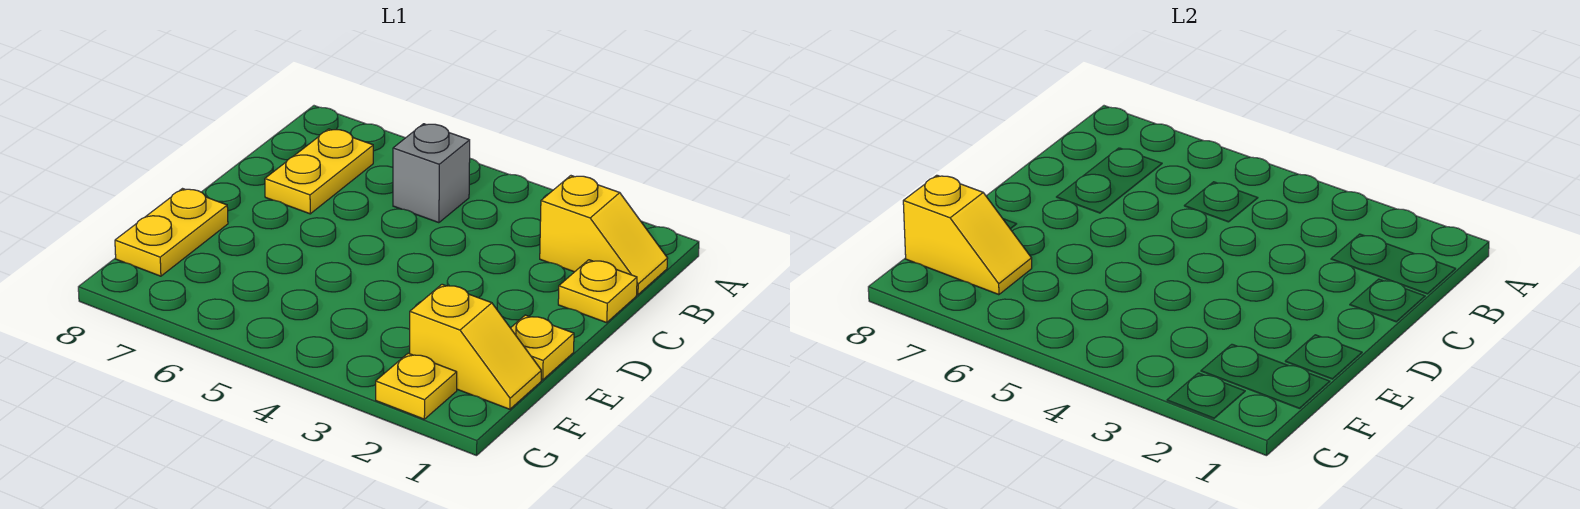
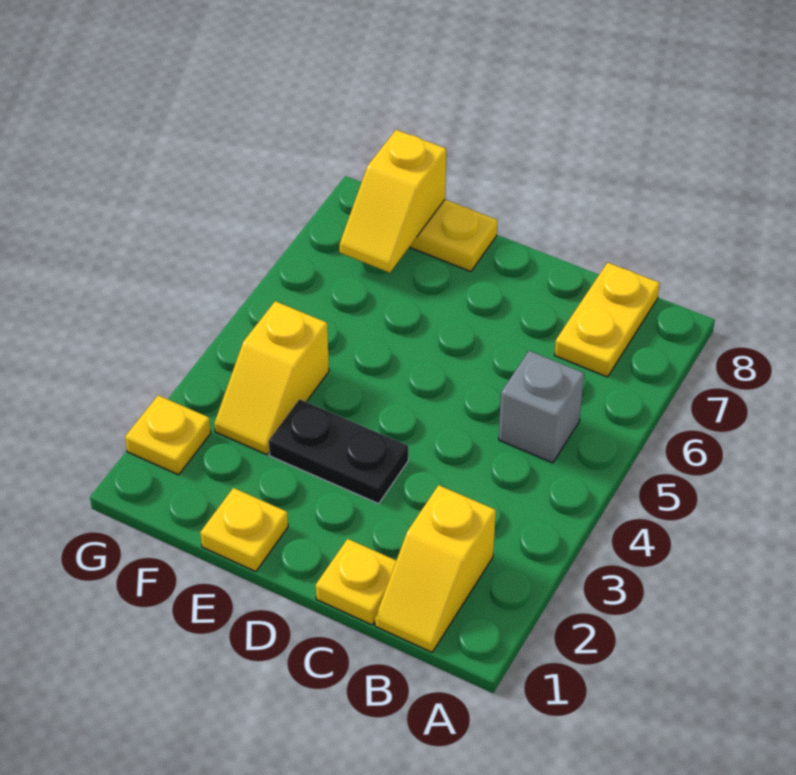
yellow 1x2 plate [265,129,373,214] -> yellow 1x2 plate turned to [554,262,660,377]
none -> black 1x2 plate [269,399,408,504]
yellow 1x2 slope [410,284,541,409] -> yellow 1x2 slope moved to [214,301,329,455]

